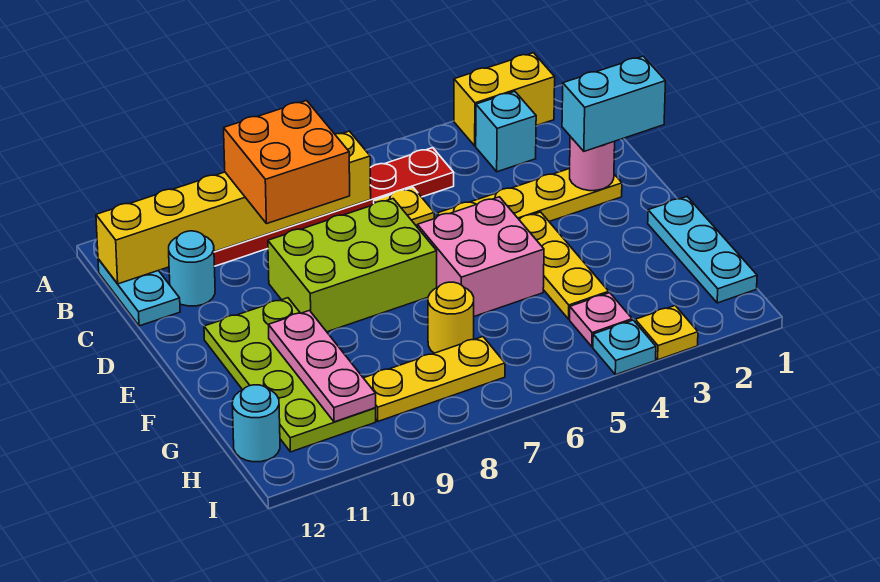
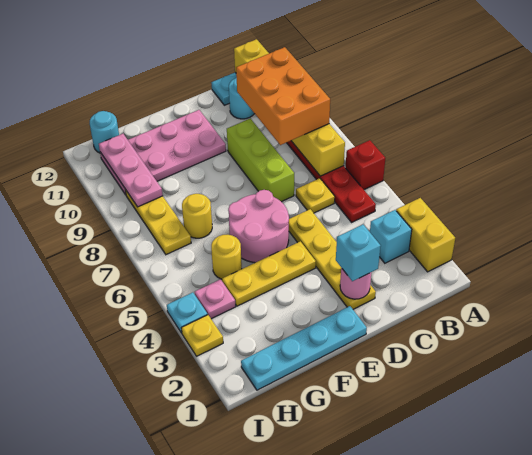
none -> red 1x1 brick [346,140,385,189]
orange 2x2 brick [224,101,350,224] -> orange 2x3 brick [236,47,330,145]
cyan 1x2 brick [562,56,666,151] -> cyan 1x1 brick [336,224,381,281]
lime 2x3 brick [268,199,437,332] -> lime 1x3 brick [227,118,294,202]
pink 2x2 brick [417,197,544,316] -> pink 2x2 round brick [228,190,289,263]
lime 2x4 plate [204,298,376,452] -> pink 2x4 plate [100,110,226,195]
cyan 1x3 plate [648,197,757,303] -> cyan 1x4 plate [241,306,367,390]
pink 1x3 plate [269,311,376,422] -> pink 1x3 plate turned to [99,134,163,207]
none -> yellow 1x1 round brick [211,235,242,279]

